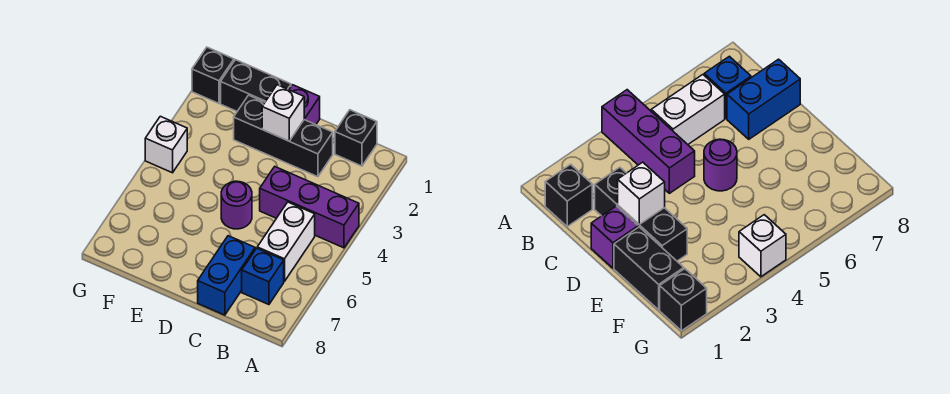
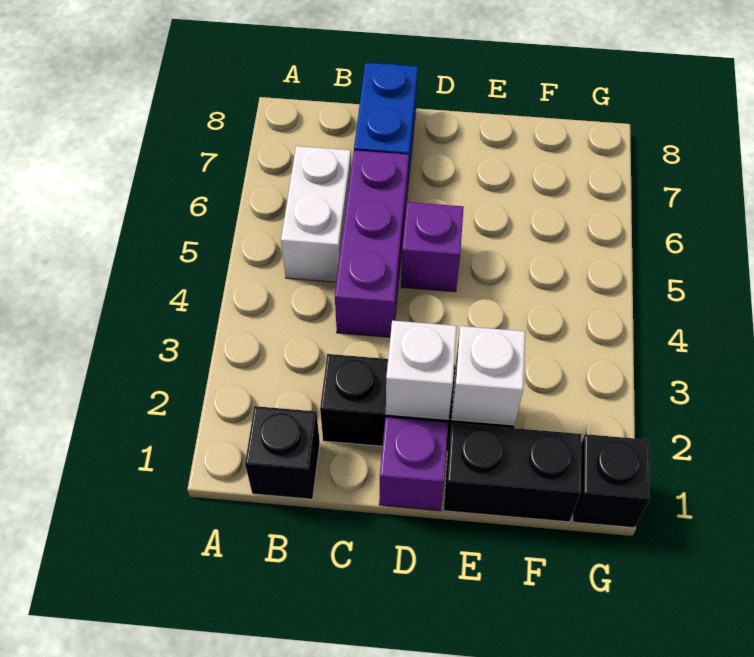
purple 1x3 brick [260,167,359,248] -> purple 1x3 brick turned to [335,150,409,337]
blue 1x1 brick [242,248,284,305] -> none
purple 1x1 round brick [221,181,252,229] -> purple 1x1 brick [401,202,464,292]
white 1x1 brick [145,116,187,173] -> white 1x1 brick moved to [452,326,525,425]

